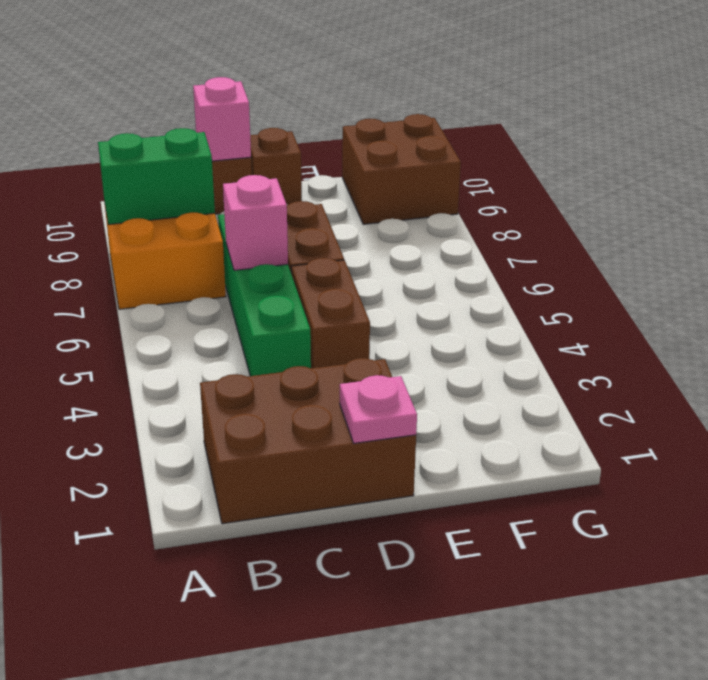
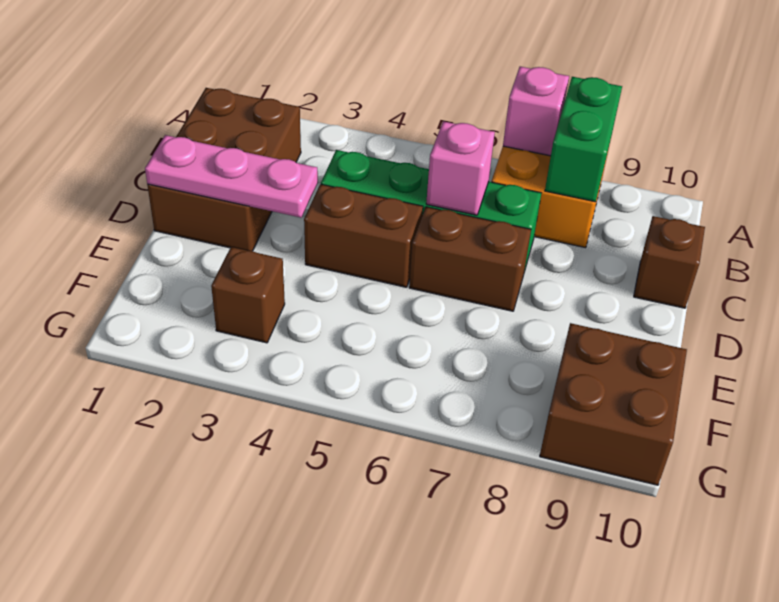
pink 1x1 brick [193,77,251,161] -> pink 1x1 brick moved to [503,67,569,156]
pink 1x1 plate [340,375,417,443] -> pink 1x3 plate [145,135,318,218]
brown 1x1 brick [250,128,302,205] -> brown 1x1 brick moved to [211,247,285,343]

